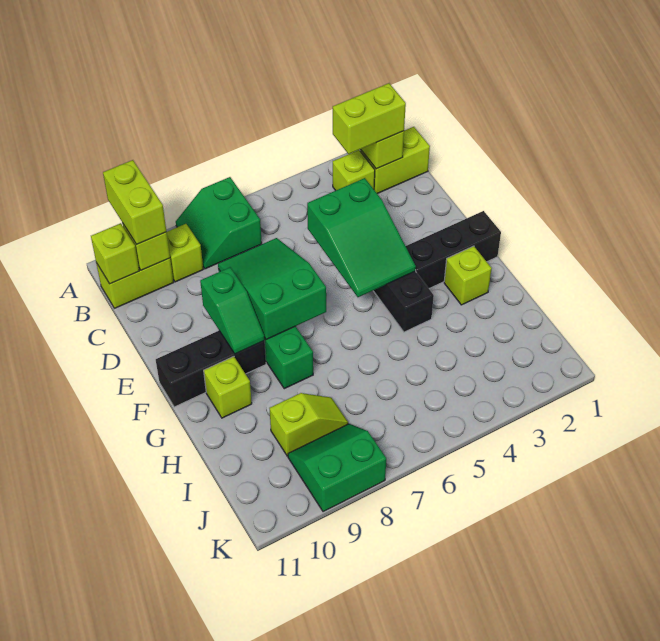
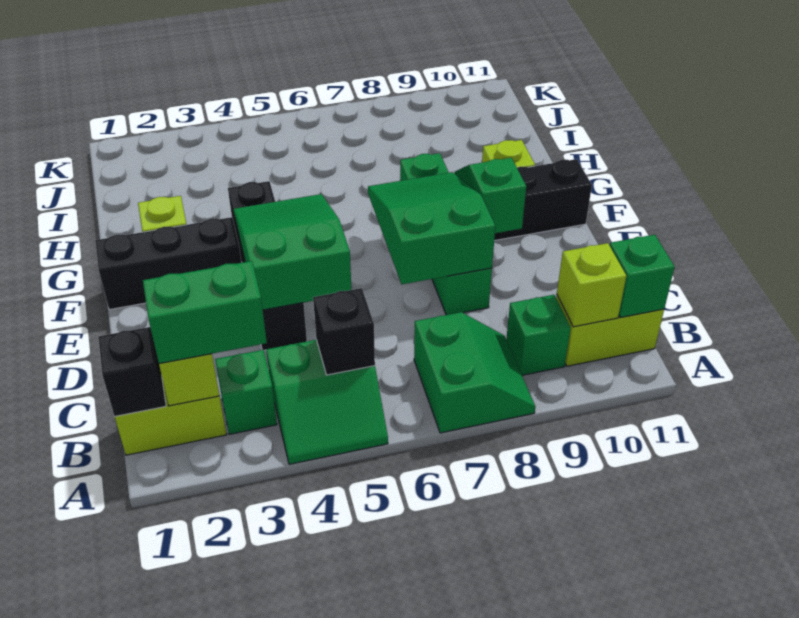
lime 1x2 brick [103,160,166,244] -> none
none -> black 1x1 brick [98,327,166,416]
lime 1x2 brick [333,83,406,154] -> green 1x2 brick [143,261,267,364]
lime 1x1 brick [333,150,375,191] -> green 1x1 brick [215,350,277,434]
none -> black 1x1 brick [313,288,375,375]
lime 1x1 brick [167,224,203,282] -> green 1x1 brick [506,295,571,375]
lime 1x1 brick [91,223,139,284] -> green 1x1 brick [610,235,675,318]
green 2x3 slope [218,238,326,340] -> green 2x3 slope turned to [368,172,495,284]
lime 1x2 slope [269,393,348,456] -> none
green 2x2 slope [288,424,386,512] -> green 2x2 slope moved to [266,340,388,464]

